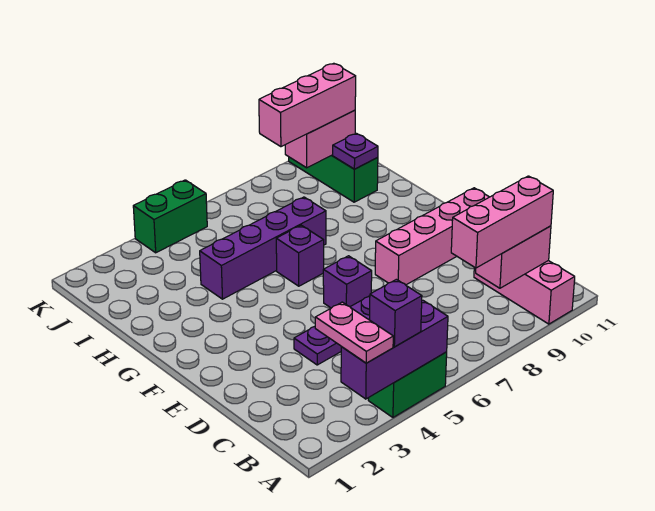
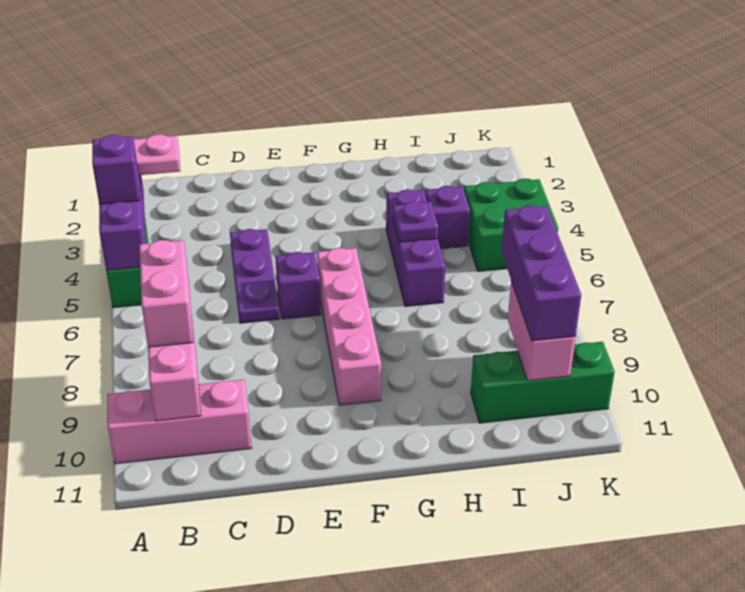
pink 1x3 brick [451,176,553,268] -> pink 1x2 brick [139,240,193,347]
pink 1x4 brick [375,188,489,285] -> pink 1x4 brick moved to [317,248,381,405]
purple 1x1 brick [276,225,324,286] -> purple 1x1 brick moved to [425,186,470,249]
purple 1x4 brick [200,197,326,299] -> purple 1x3 brick [386,189,445,307]
purple 1x1 plate [333,133,378,169] -> purple 1x1 plate moved to [393,201,438,242]
pink 1x3 brick [259,63,356,147] -> purple 1x3 brick [501,205,581,341]
green 1x2 brick [133,180,207,253] -> green 2x2 brick [464,178,558,272]

